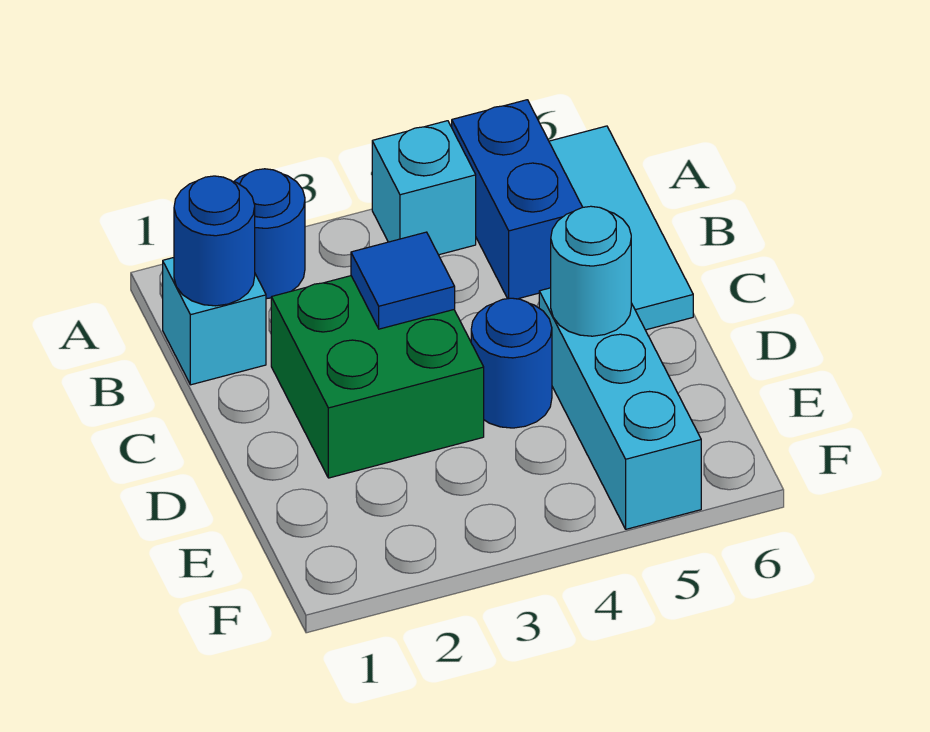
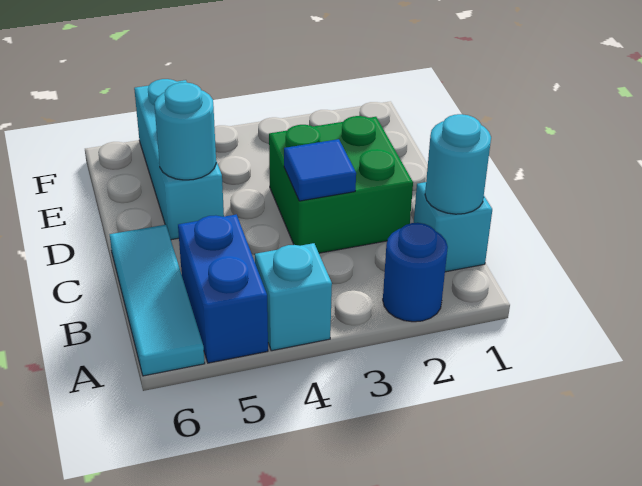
blue 1x1 round brick [174,176,255,306] -> cyan 1x1 round brick [425,114,491,214]
blue 1x1 round brick [471,298,552,428] -> none

